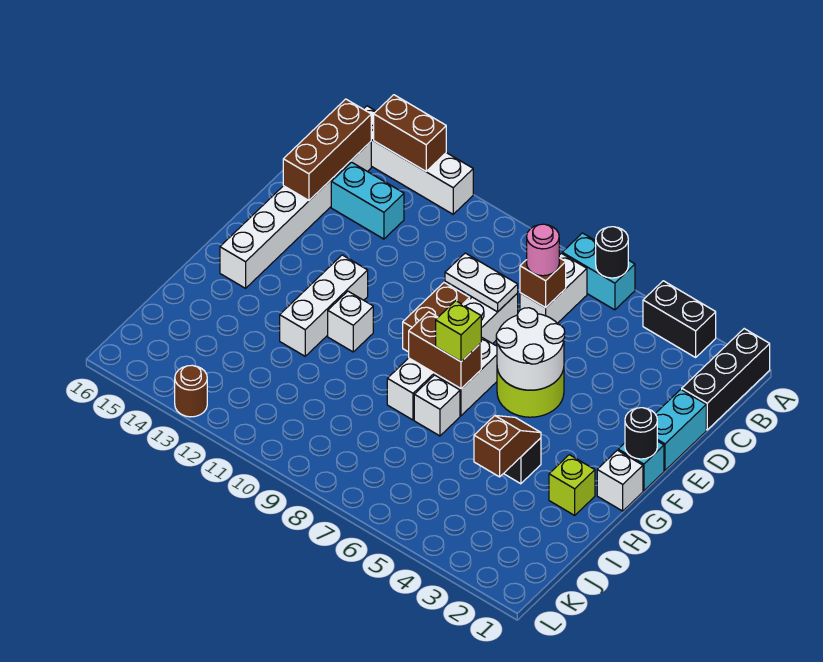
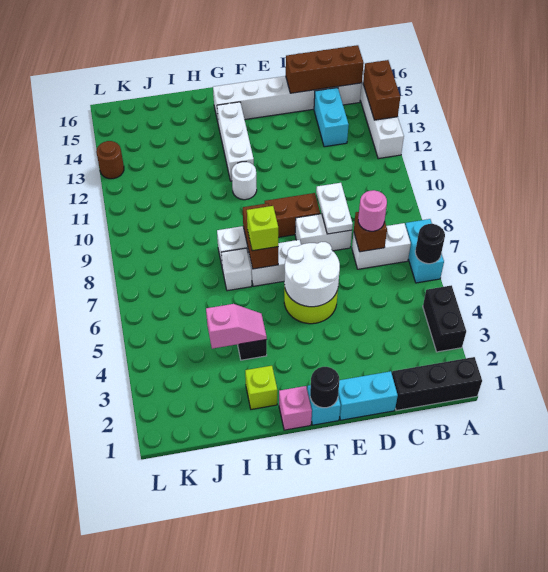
white 1x3 brick [280,255,368,356] -> white 1x3 brick turned to [217,102,254,181]
white 1x1 brick [597,450,643,511] -> pink 1x1 brick [279,386,312,430]
white 1x1 brick [328,291,373,352] -> white 1x1 round brick [232,162,257,200]
brown 1x2 slope [474,416,541,477] -> pink 1x2 slope [206,304,267,349]

